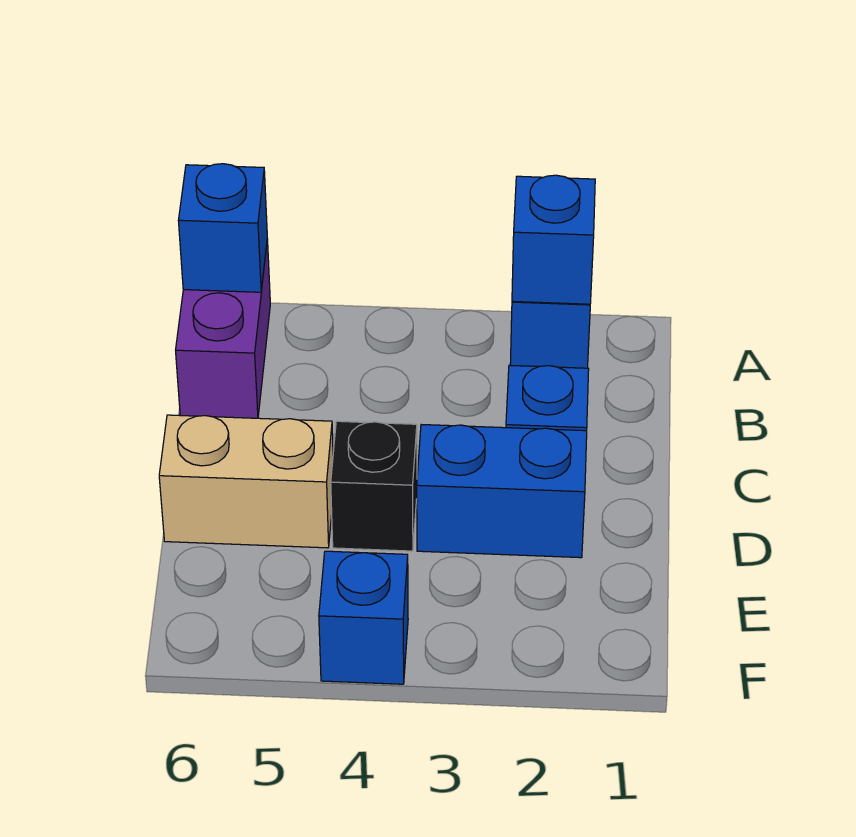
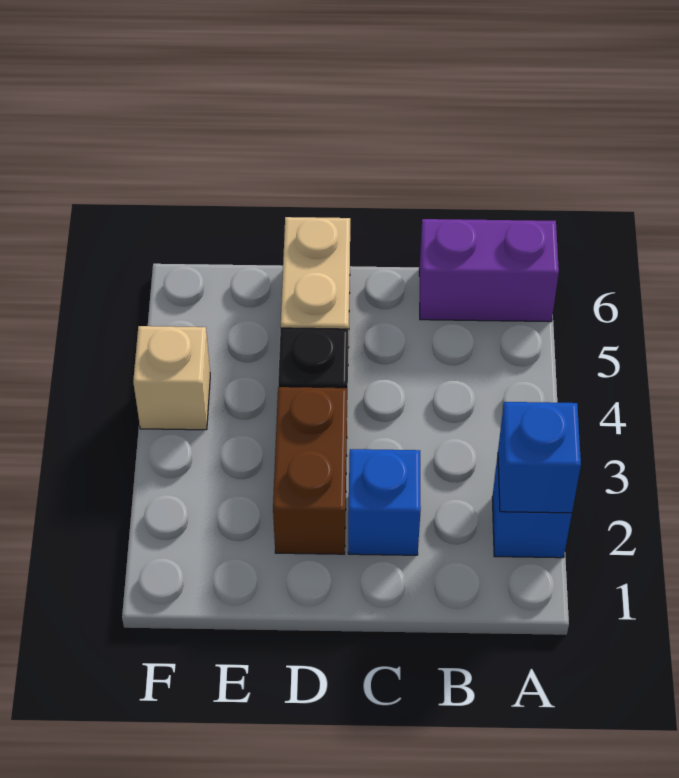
blue 1x1 brick [178,164,267,292] -> none
blue 1x2 brick [417,425,587,558] -> brown 1x2 brick [273,387,347,554]
blue 1x1 brick [319,551,408,684] -> tan 1x1 brick [133,326,210,430]

